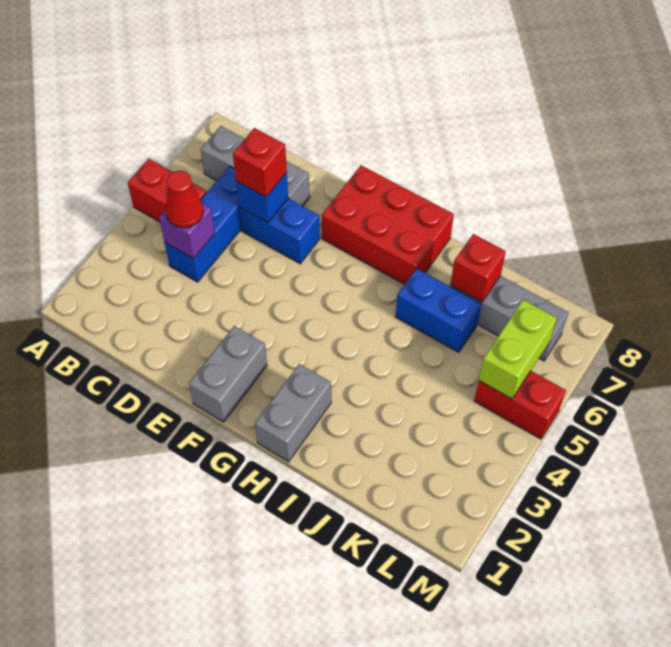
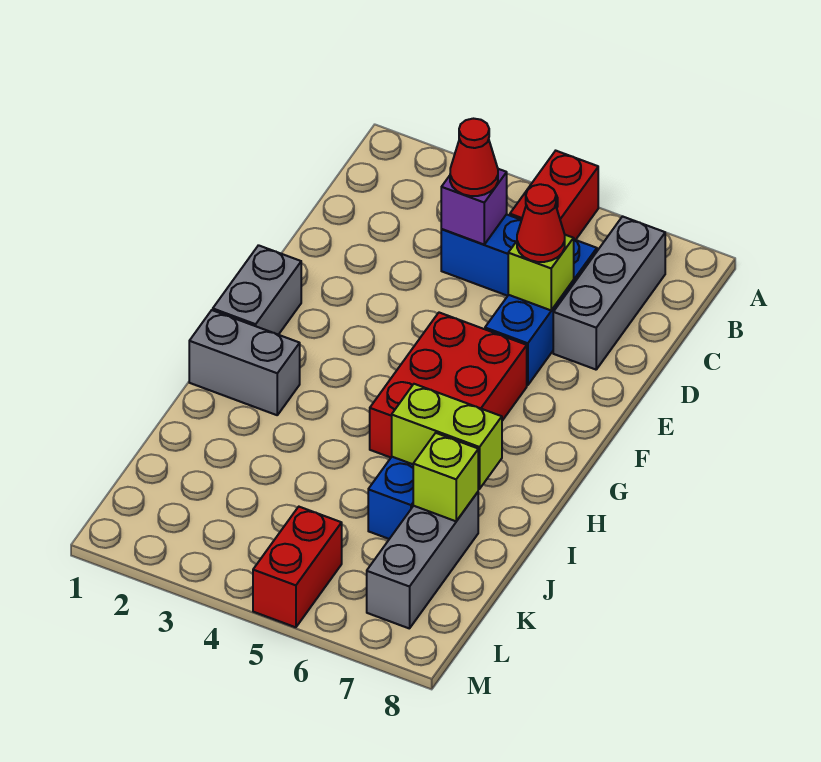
blue 1x1 brick [236,173,288,223] -> lime 1x1 brick [508,235,574,310]
red 1x1 brick [233,128,287,197] -> red 1x1 cone [517,184,565,262]
grey 1x2 brick [189,326,267,422] -> grey 1x2 brick turned to [213,245,301,335]
red 2x3 brick [322,165,454,284] -> red 2x3 brick moved to [370,313,527,457]
red 1x1 brick [450,234,506,302] -> lime 1x1 brick [413,433,478,521]
lime 1x2 brick [479,300,557,399] -> lime 1x2 brick moved to [392,384,502,489]

